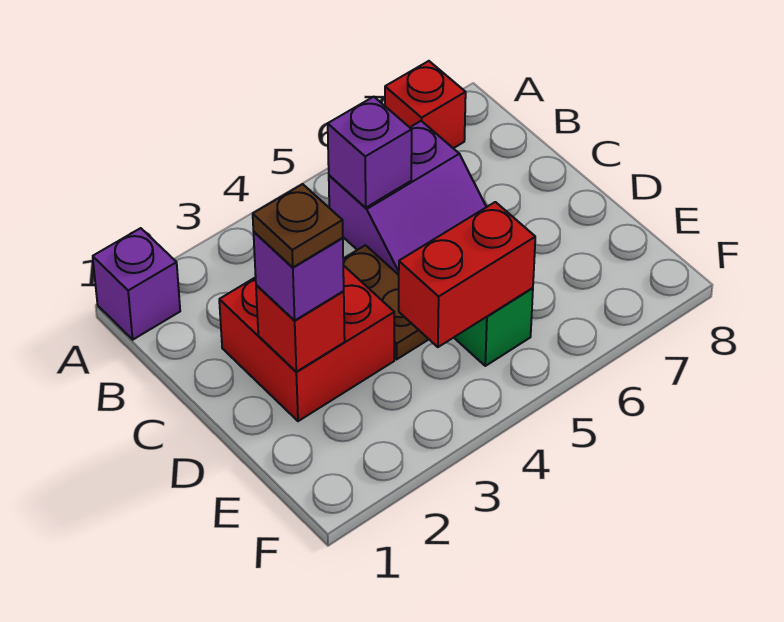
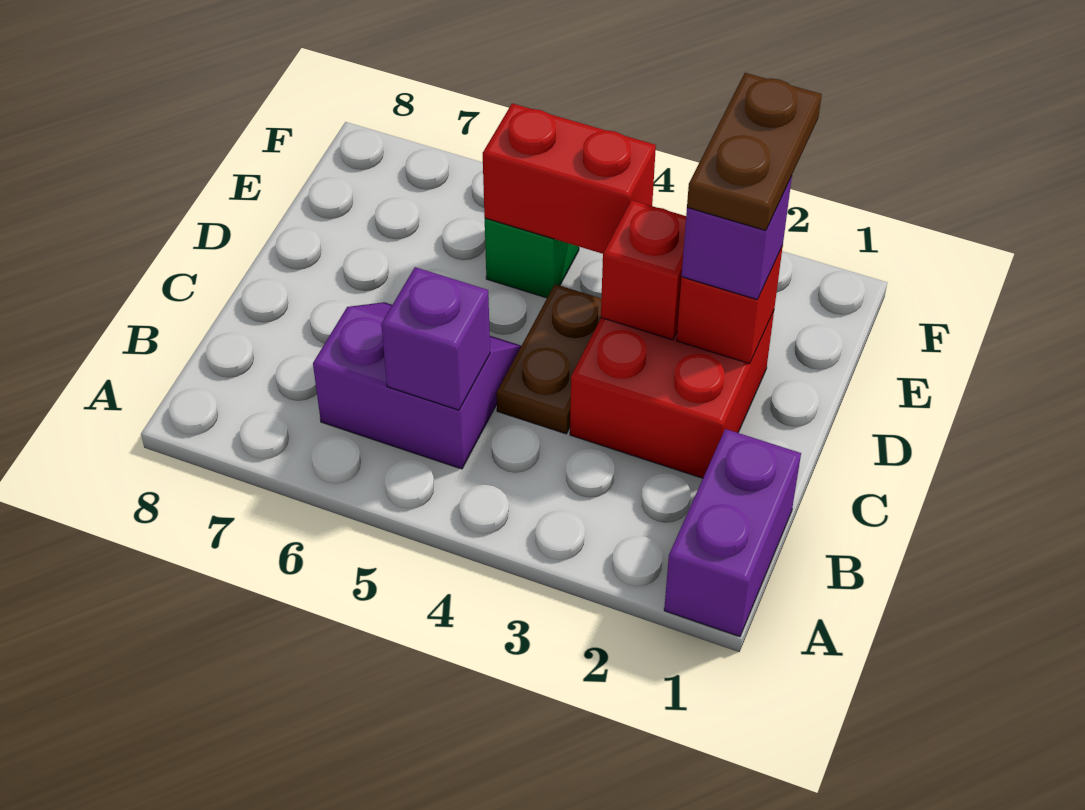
purple 1x1 brick [93,228,180,340] -> purple 1x2 brick [664,429,801,637]
red 1x1 brick [385,61,466,148] -> red 1x1 brick moved to [601,200,686,340]
brown 1x1 plate [253,184,343,267] -> brown 1x2 plate [687,73,822,231]

